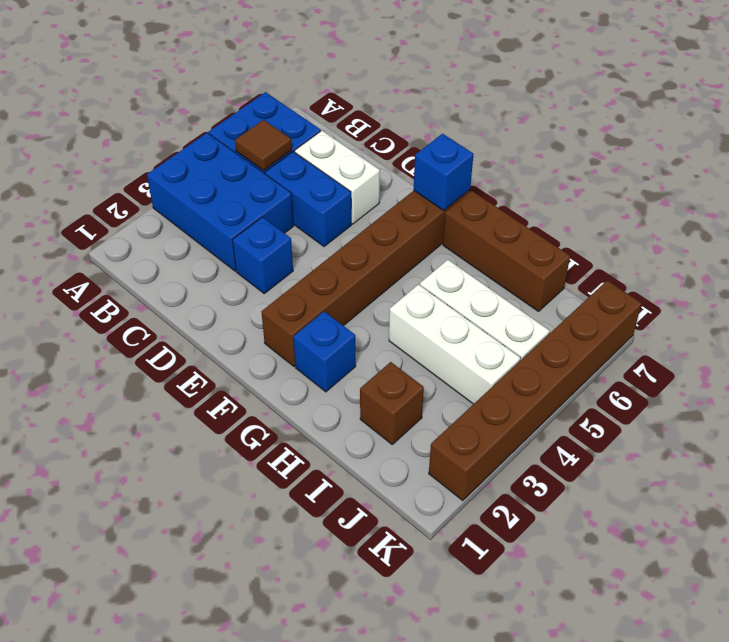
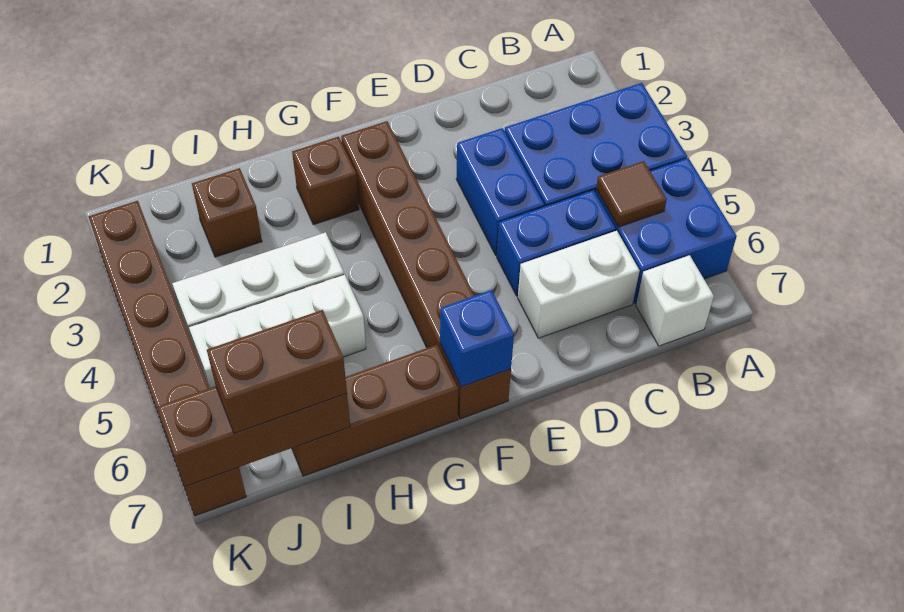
none -> white 1x1 brick [636,255,714,346]
blue 1x1 brick [233,217,293,293] -> blue 1x2 brick [456,128,544,255]
blue 1x1 brick [293,312,356,392] -> brown 1x1 brick [292,137,359,225]
none -> brown 1x3 brick [158,386,350,487]
none -> brown 1x2 brick [207,310,347,434]

